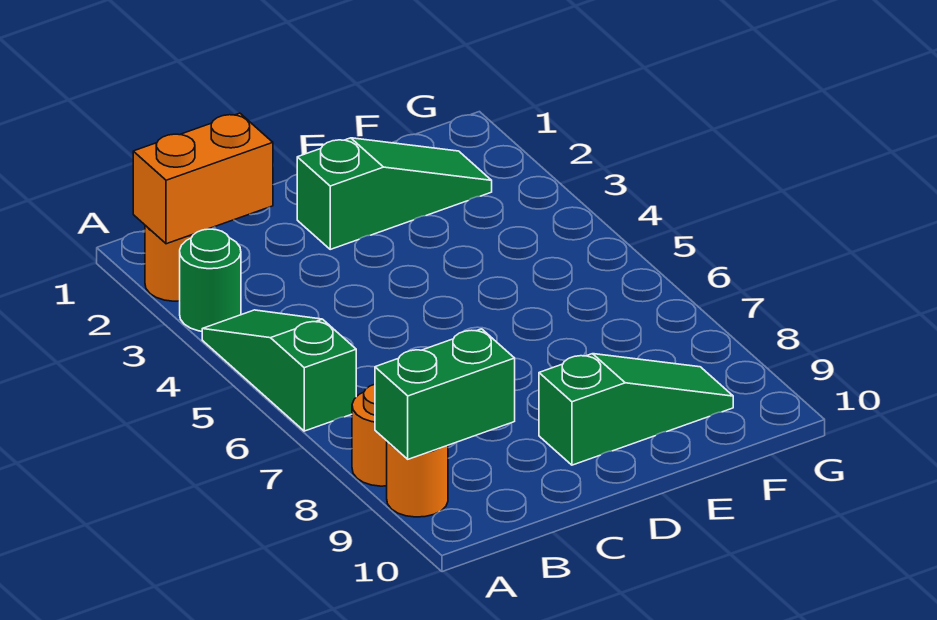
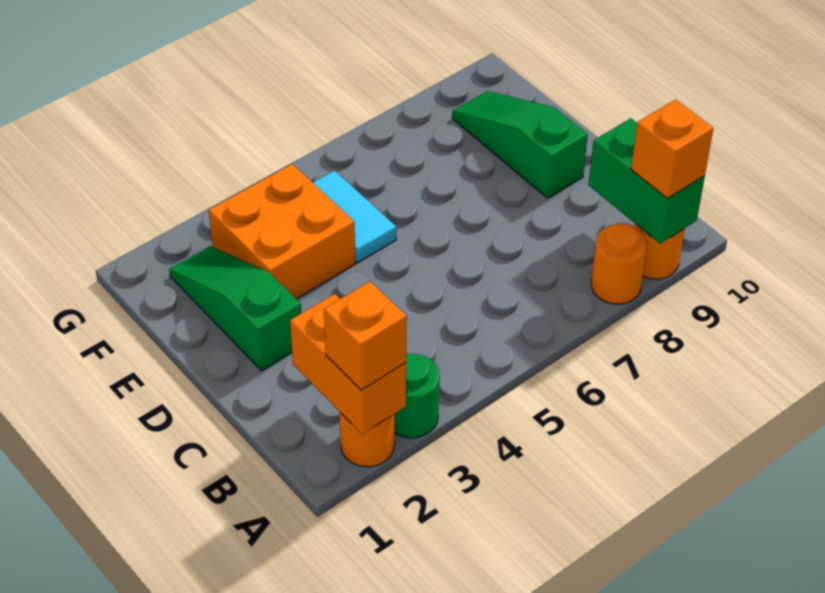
none -> orange 1x1 brick [324,282,407,390]
green 1x3 slope [202,310,356,431] -> none
none -> orange 1x1 brick [631,99,713,198]
none -> orange 2x2 brick [209,164,356,299]
none -> cyan 1x2 tile [313,171,396,263]

